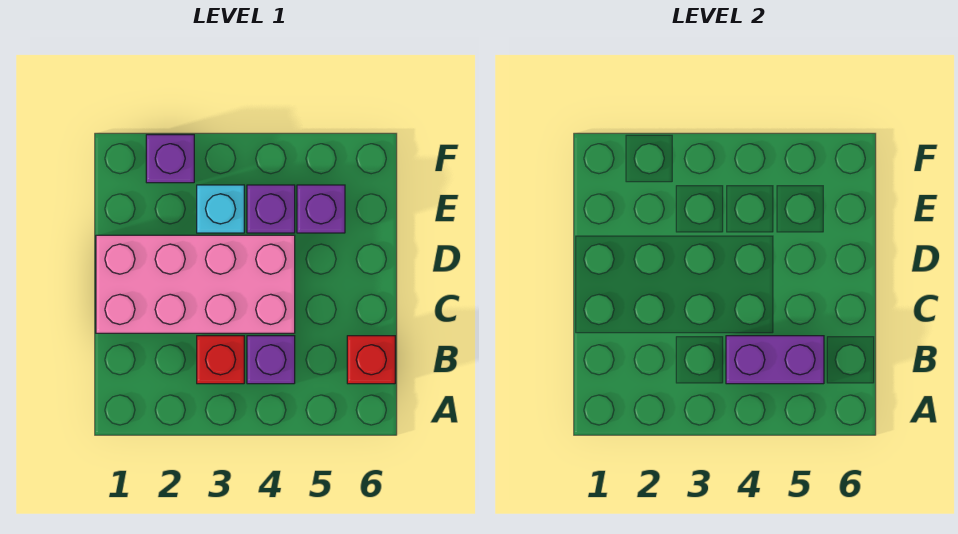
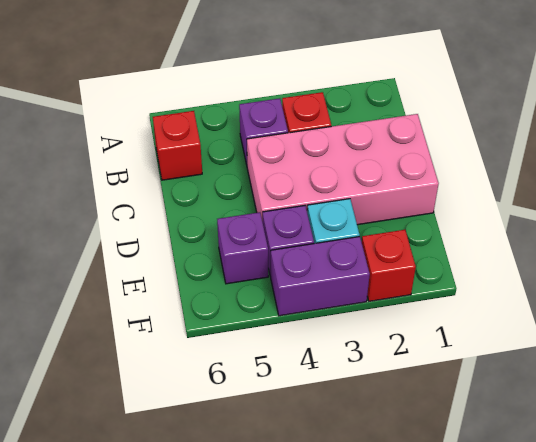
purple 1x2 brick [726,336,824,384] -> purple 1x2 brick moved to [271,237,370,316]
purple 1x1 brick [146,135,194,183] -> red 1x1 brick [362,230,416,301]

